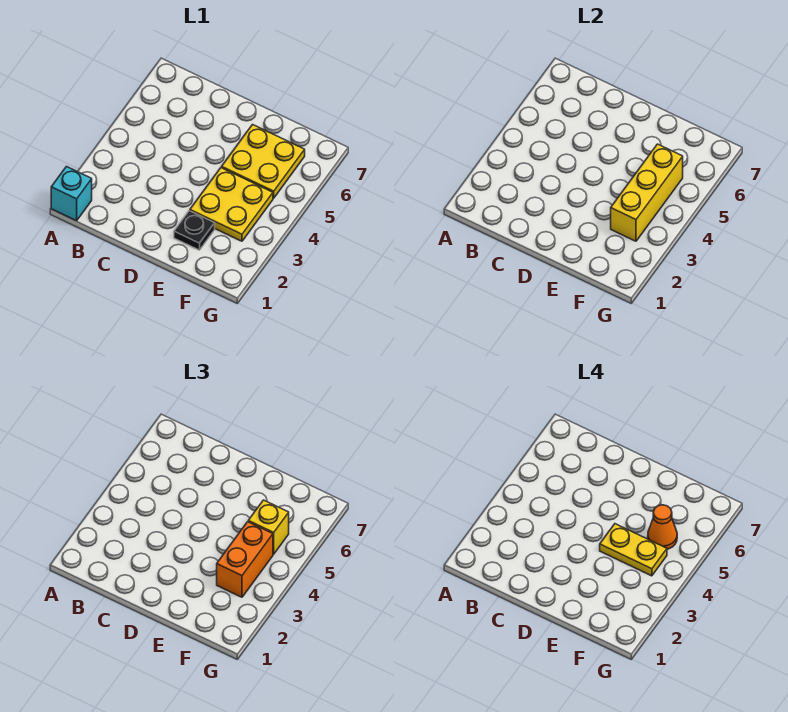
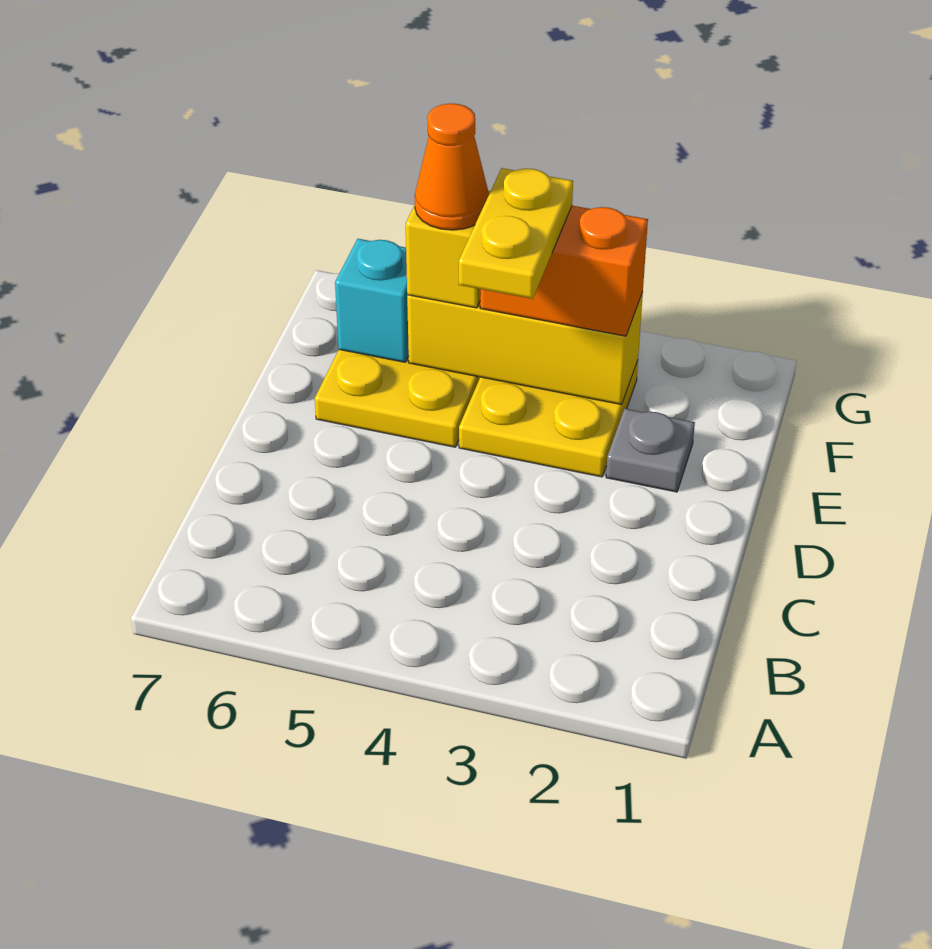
cyan 1x1 brick [51,167,92,221] -> cyan 1x1 brick moved to [335,239,409,362]
black 1x1 plate [174,211,215,250] -> grey 1x1 plate [606,409,695,492]

